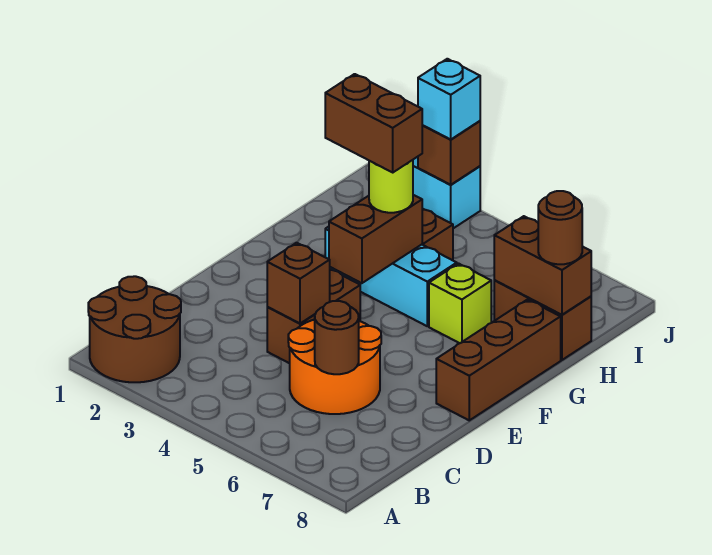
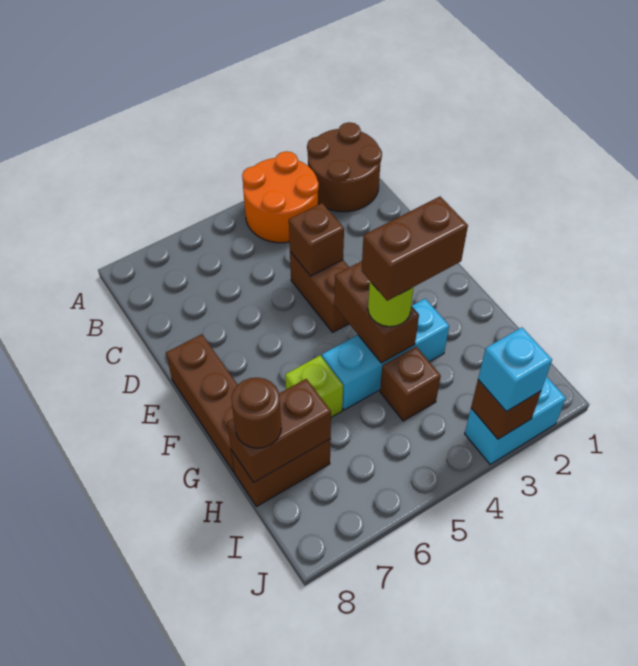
orange 2x2 round brick [288,320,381,414] -> orange 2x2 round brick moved to [242,151,319,243]
brown 1x1 round brick [315,301,359,374] -> none

